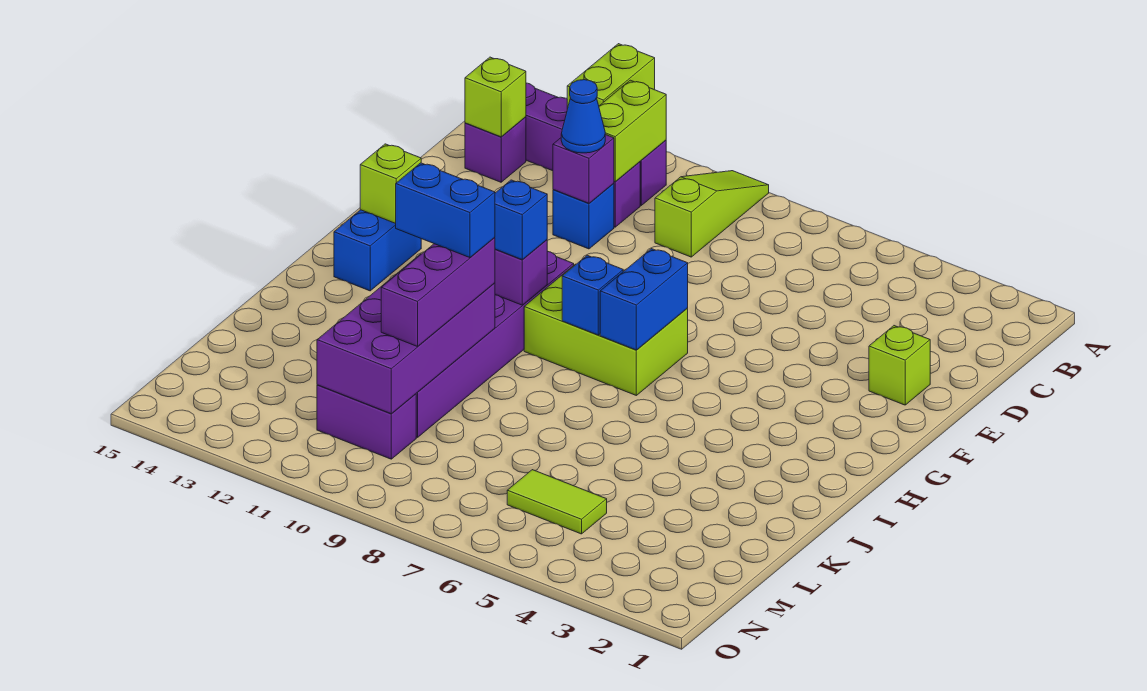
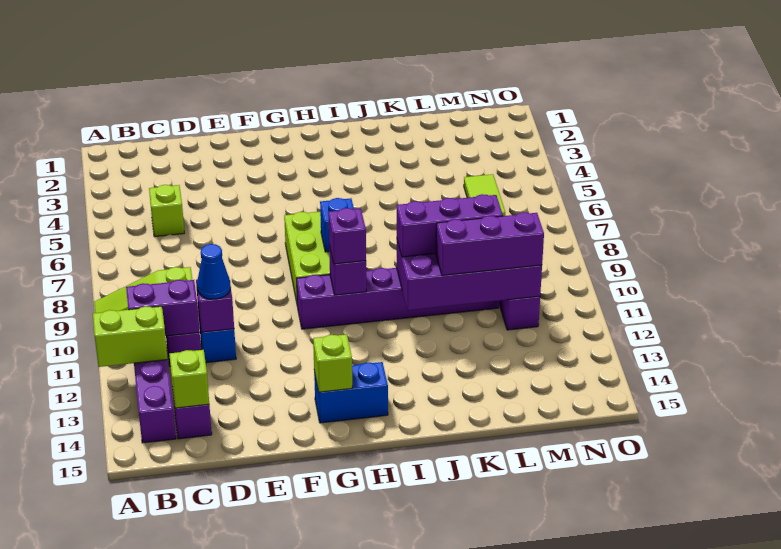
lime 1x2 brick [599,80,666,182] -> purple 1x2 brick [126,280,200,336]
lime 1x1 brick [869,326,930,405] -> lime 1x1 brick moved to [149,185,184,237]
blue 1x2 brick [600,249,688,350] -> none
blue 1x1 brick [495,180,547,259] -> purple 1x1 brick [328,208,366,264]
blue 1x2 brick [396,163,495,258] -> none
none -> purple 1x3 brick [436,212,544,275]

